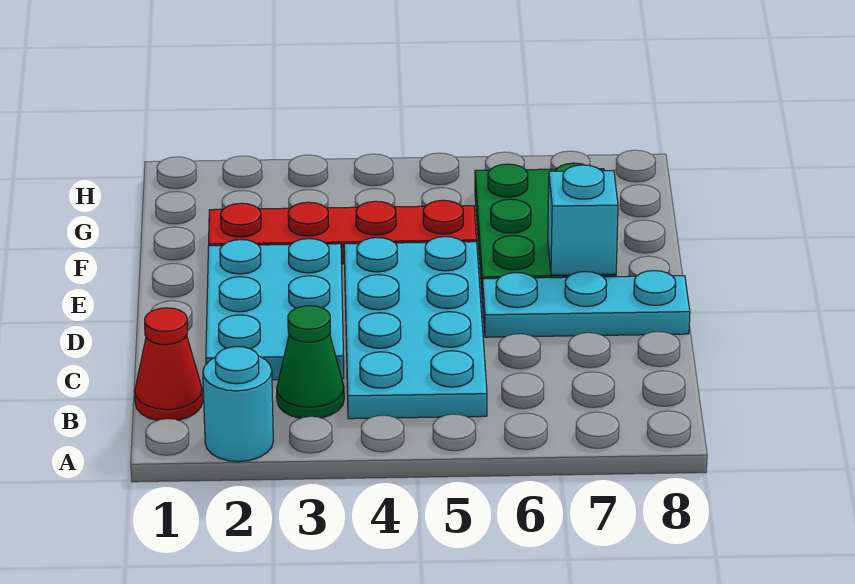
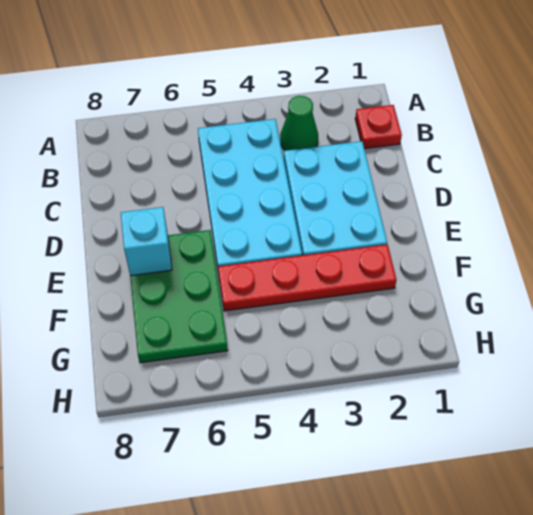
cyan 1x1 round brick [203,347,273,462] -> none
red 1x1 cone [135,308,203,421] -> red 1x1 plate [355,105,402,149]
cyan 1x3 plate [482,271,690,337] -> none

